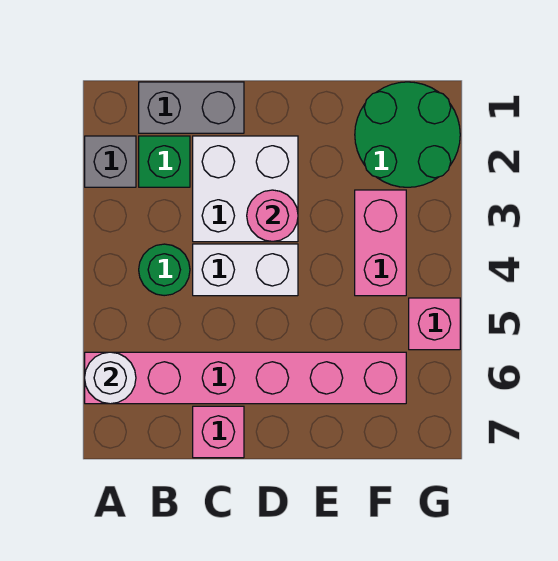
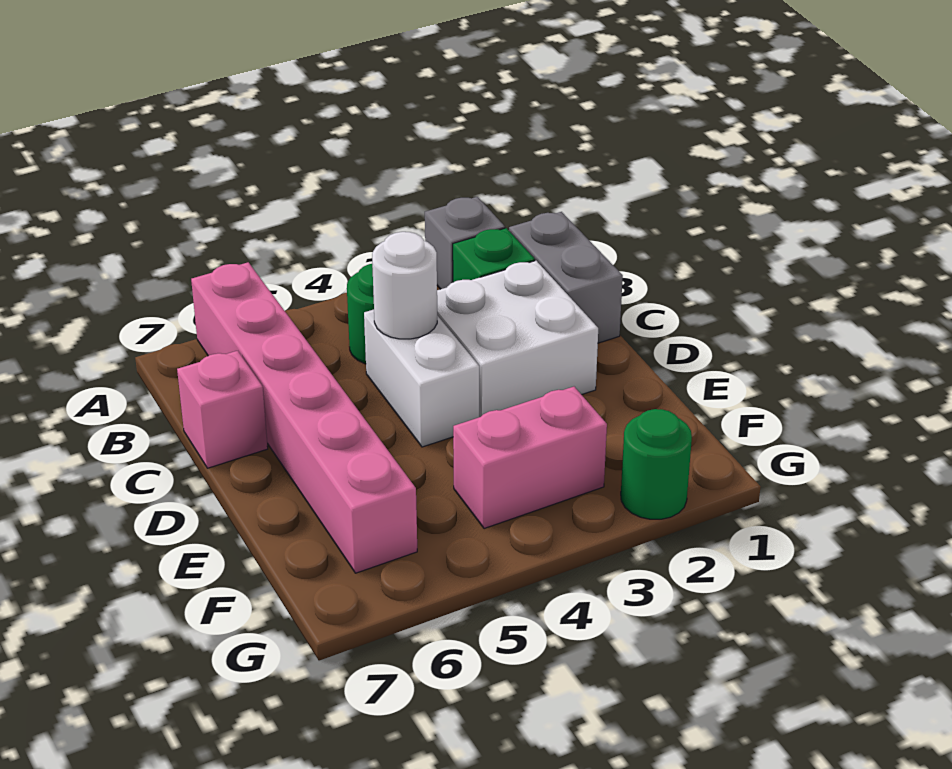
white 1x1 round brick [85,352,136,404] -> white 1x1 round brick moved to [372,232,437,339]
pink 1x1 round brick [247,190,298,242] -> none
green 2x2 round brick [355,82,460,187] -> green 1x1 round brick [621,409,692,519]
pink 1x1 brick [409,298,460,350] -> none

